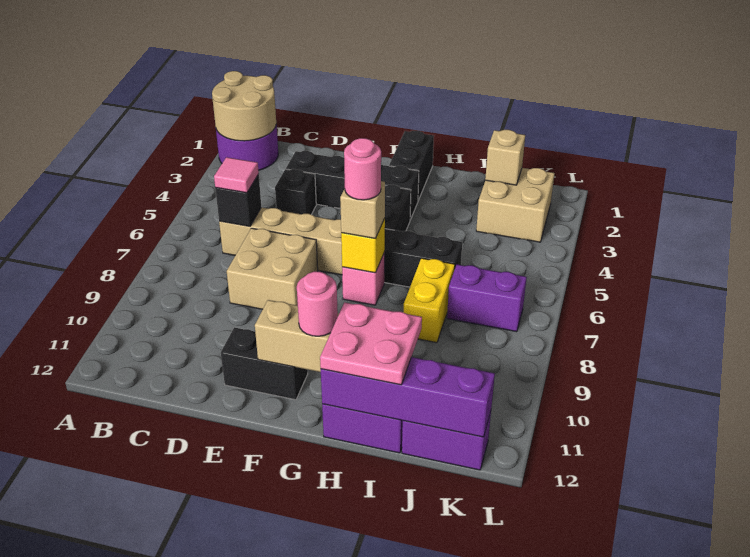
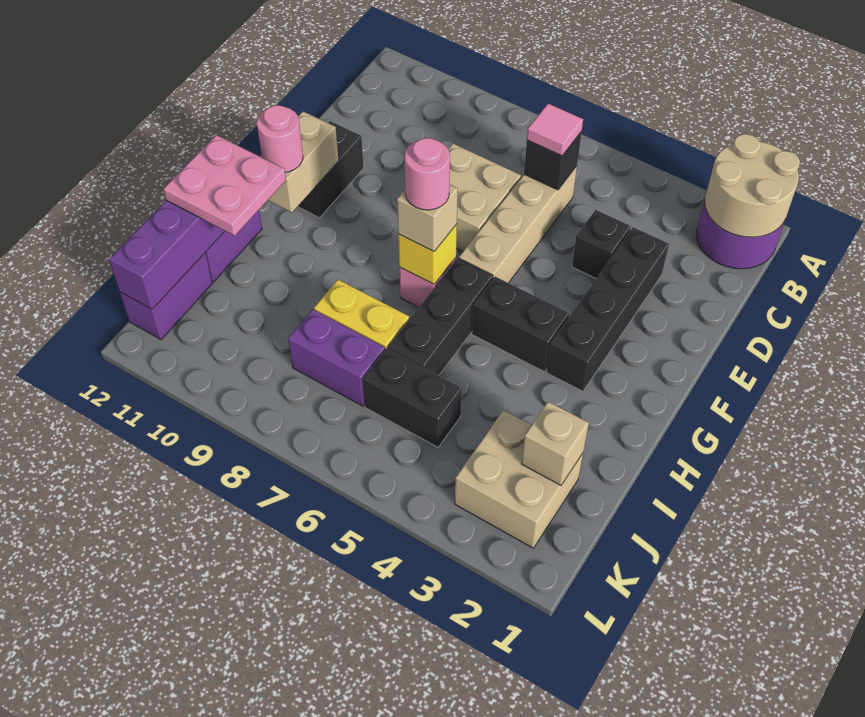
black 1x2 brick [389,131,434,200] -> black 1x2 brick moved to [363,348,462,447]
purple 1x2 brick [447,265,527,332] -> purple 1x2 brick turned to [288,309,385,406]

